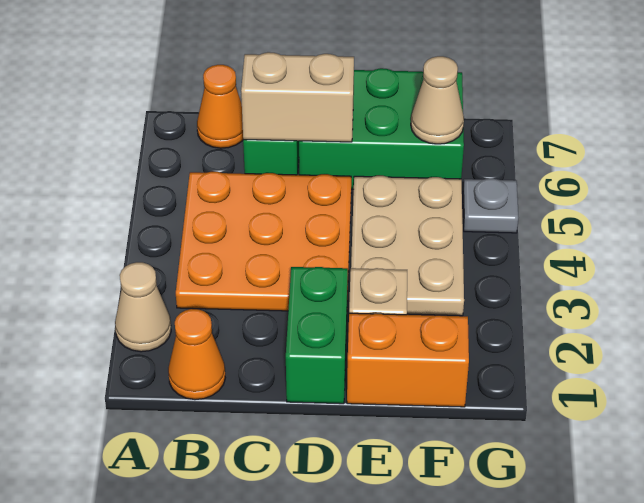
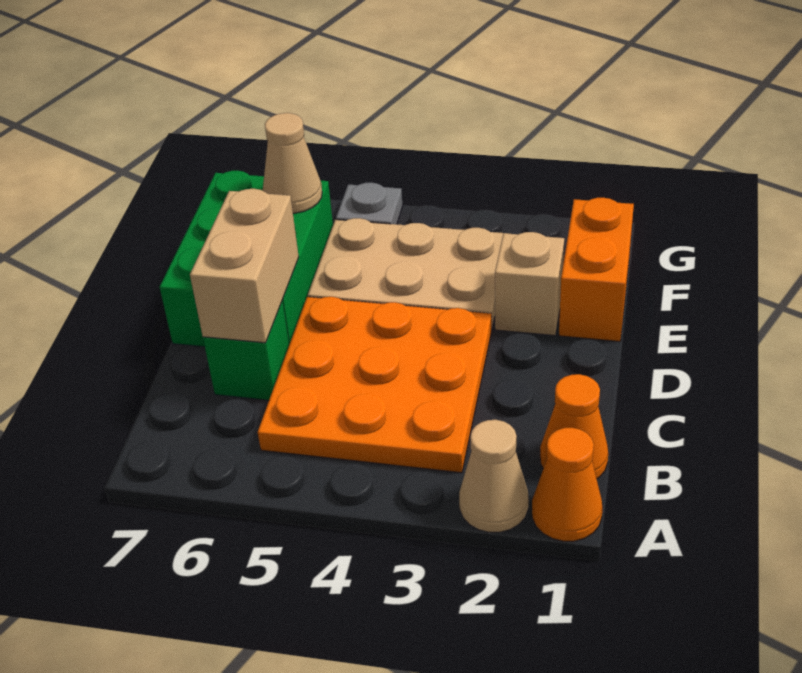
orange 1x1 cone [197,65,243,148] -> orange 1x1 cone moved to [532,428,603,541]
green 1x2 brick [286,267,348,404] -> none

